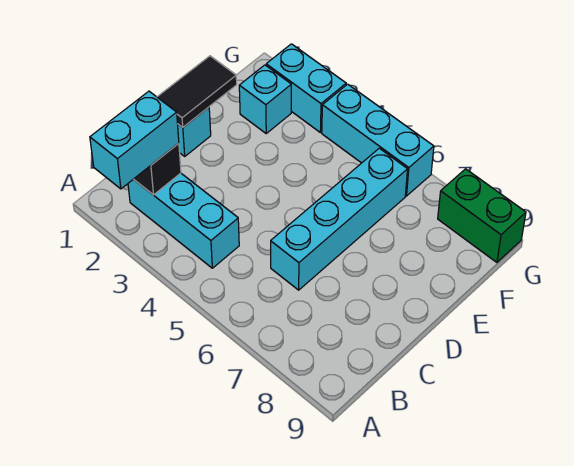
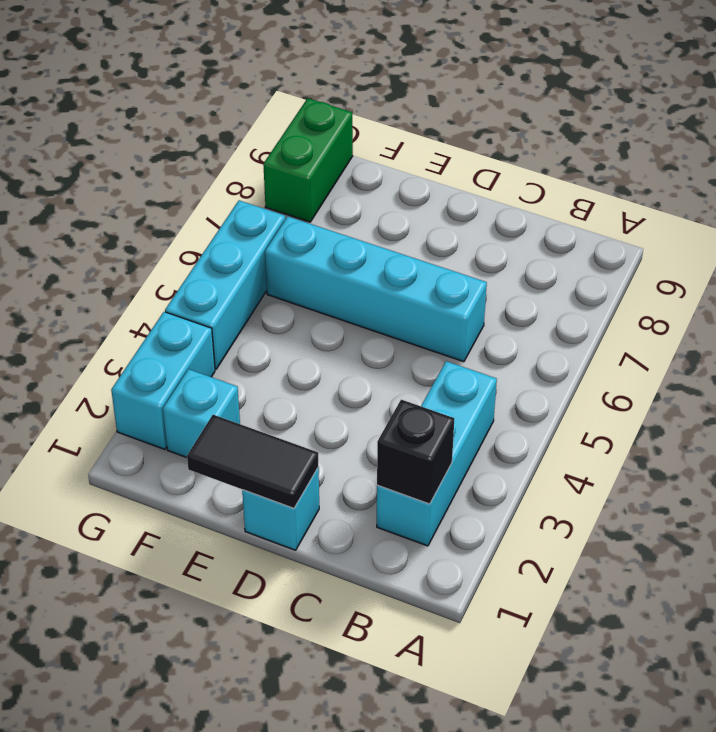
cyan 1x2 brick [90,91,179,189] -> none

